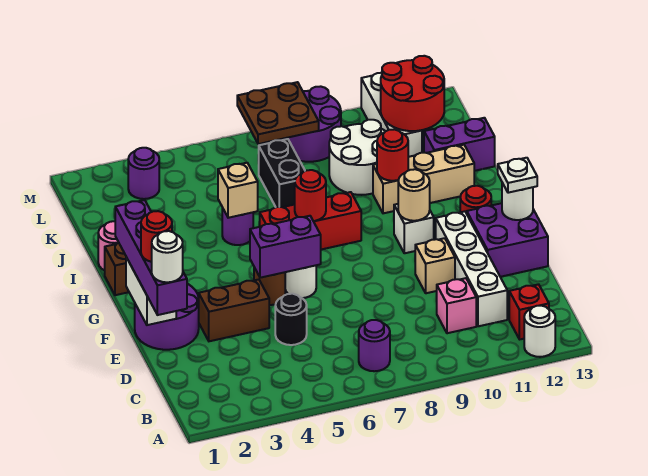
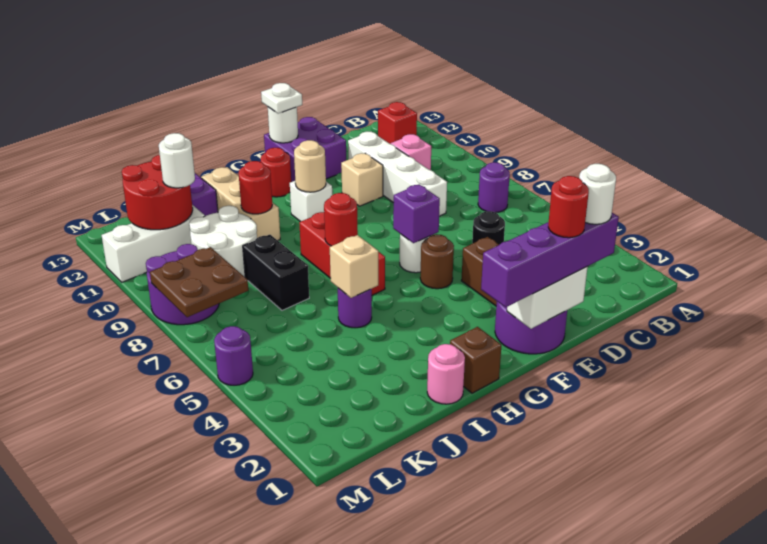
white 1x1 round brick [524,306,555,357] -> white 1x1 round brick moved to [159,133,195,188]
white 1x4 brick [435,211,507,326] -> white 1x4 brick turned to [348,132,447,216]
purple 1x2 brick [250,216,321,278] -> purple 1x1 brick [393,185,440,243]
black 1x2 brick [259,139,305,207] -> black 1x2 brick turned to [243,235,309,310]
purple 1x1 round brick [128,148,159,199] -> purple 1x1 round brick moved to [214,326,253,385]

